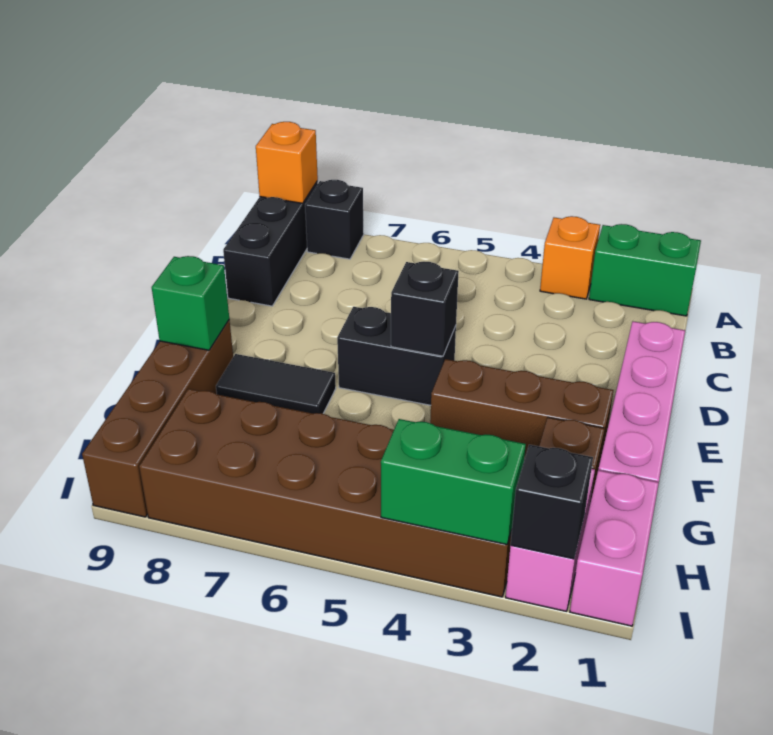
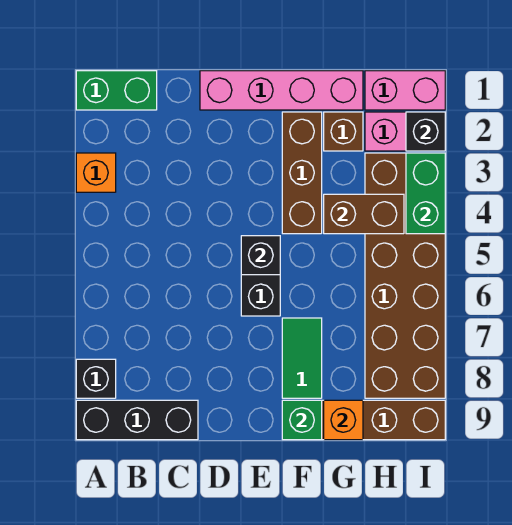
green 1x2 brick [589,224,701,316] -> green 1x2 brick turned to [76,71,157,110]
orange 1x1 brick [256,122,318,203] -> orange 1x1 brick moved to [324,400,363,440]
black 1x2 tile [216,354,336,414] -> green 1x2 tile [282,318,322,398]
none -> brown 1x2 brick [324,194,404,234]

